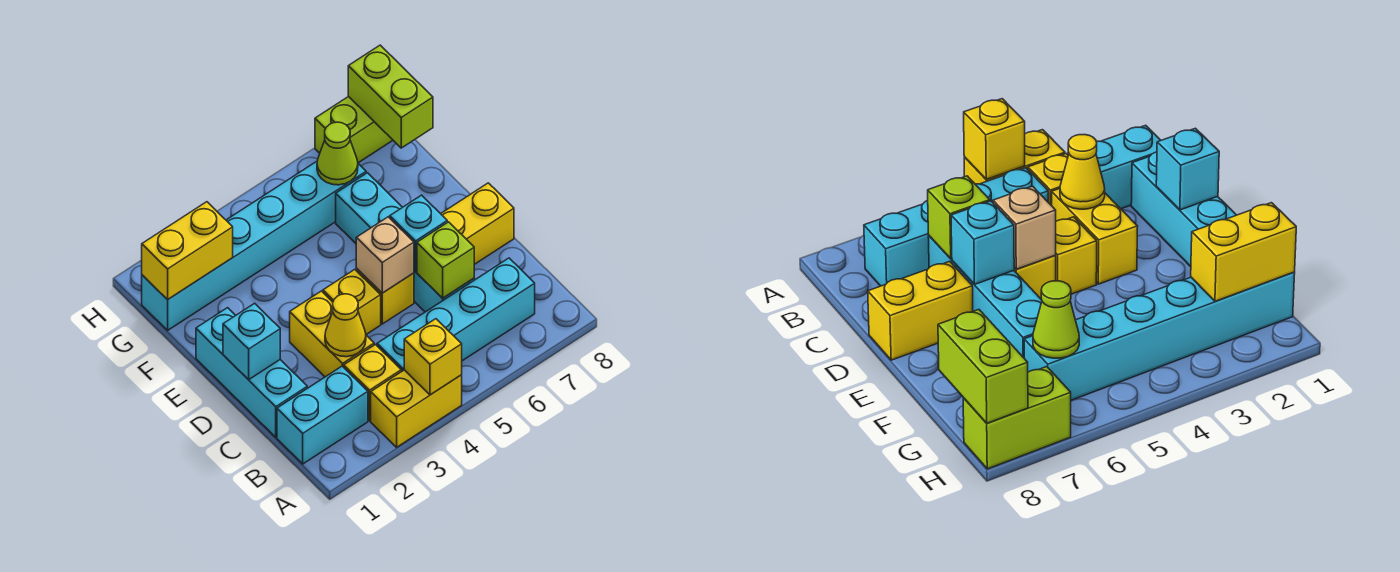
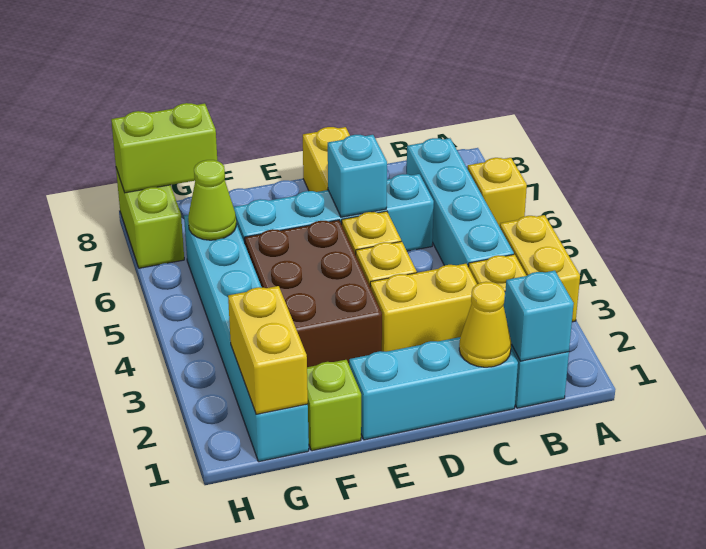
yellow 1x1 brick [404,319,462,395] -> yellow 1x1 brick moved to [468,158,527,227]
yellow 1x1 cone [325,294,366,357] -> yellow 1x1 cone moved to [459,282,511,367]
lime 1x1 brick [417,222,474,298] -> lime 1x1 brick moved to [307,360,361,451]
cyan 1x1 brick [223,303,280,380] -> cyan 1x1 brick moved to [504,271,574,361]
tan 1x1 brick [356,217,414,293] -> none
none -> brown 2x3 brick [244,220,382,367]

